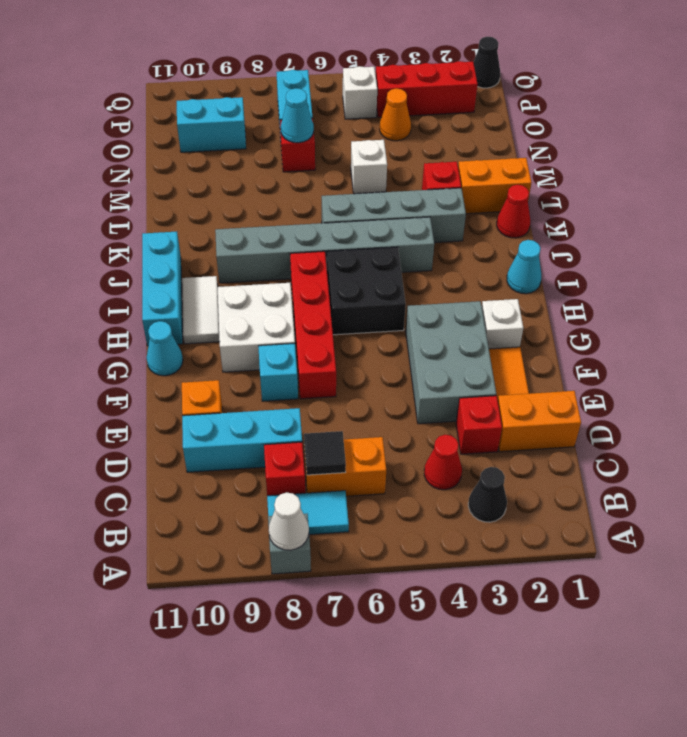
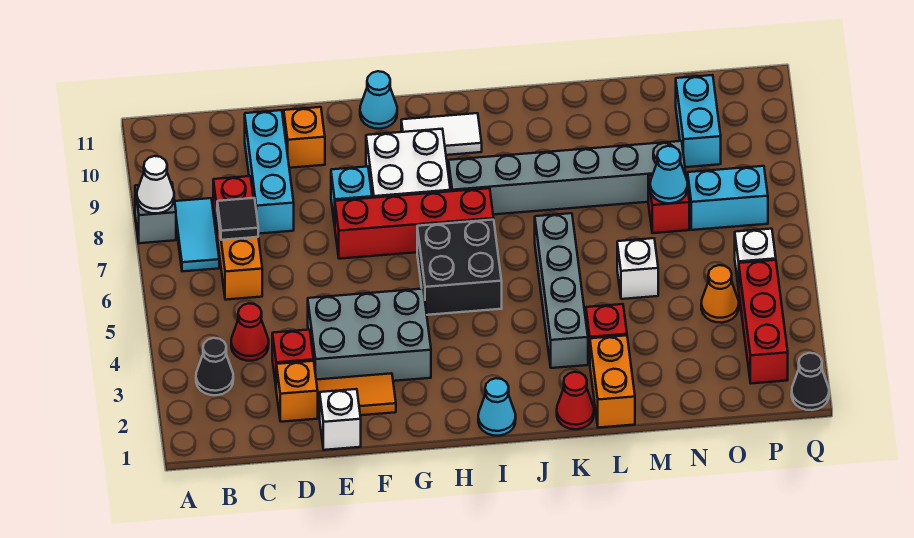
orange 1x2 brick [498,391,581,452] -> orange 1x1 brick [276,361,318,422]
white 1x1 brick [482,299,523,349] -> white 1x1 brick moved to [319,389,361,450]
cyan 1x3 brick [142,232,183,346] -> none
grey 1x6 brick [215,217,434,283] -> grey 1x6 brick turned to [448,141,685,214]

